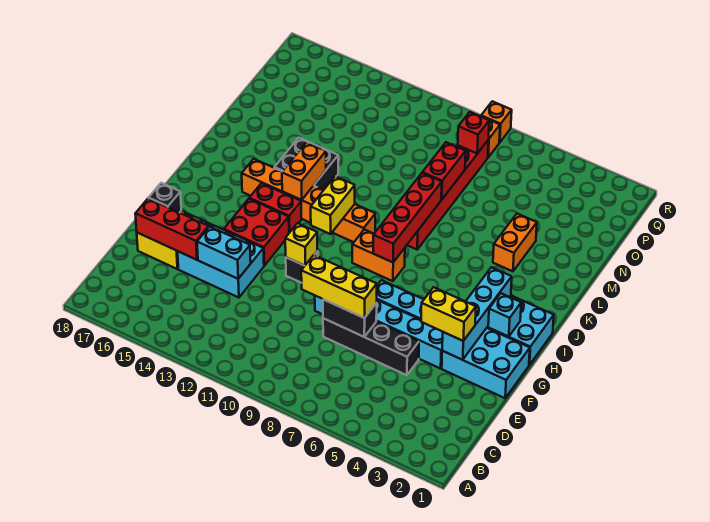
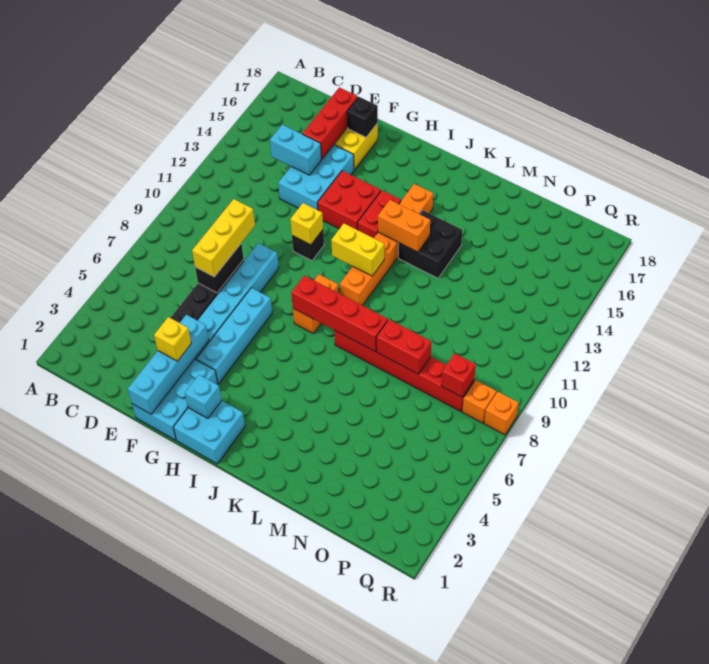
cyan 1x2 brick [197,227,251,279] -> cyan 1x2 brick turned to [270,125,321,175]
cyan 1x4 brick [442,267,512,360] -> cyan 1x4 brick turned to [128,315,209,414]
yellow 1x2 brick [421,287,476,341] -> yellow 1x1 brick [154,317,191,361]
orange 1x2 brick [493,213,537,271] -> none

